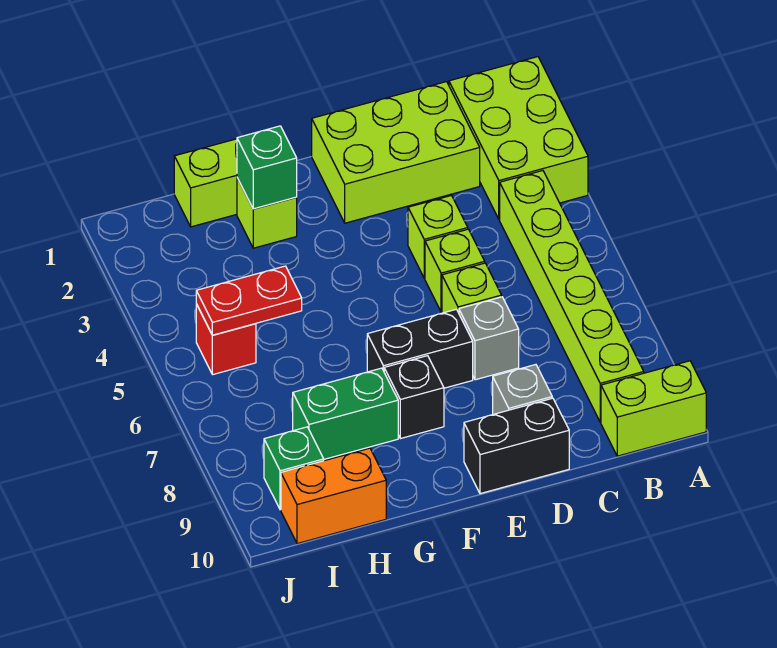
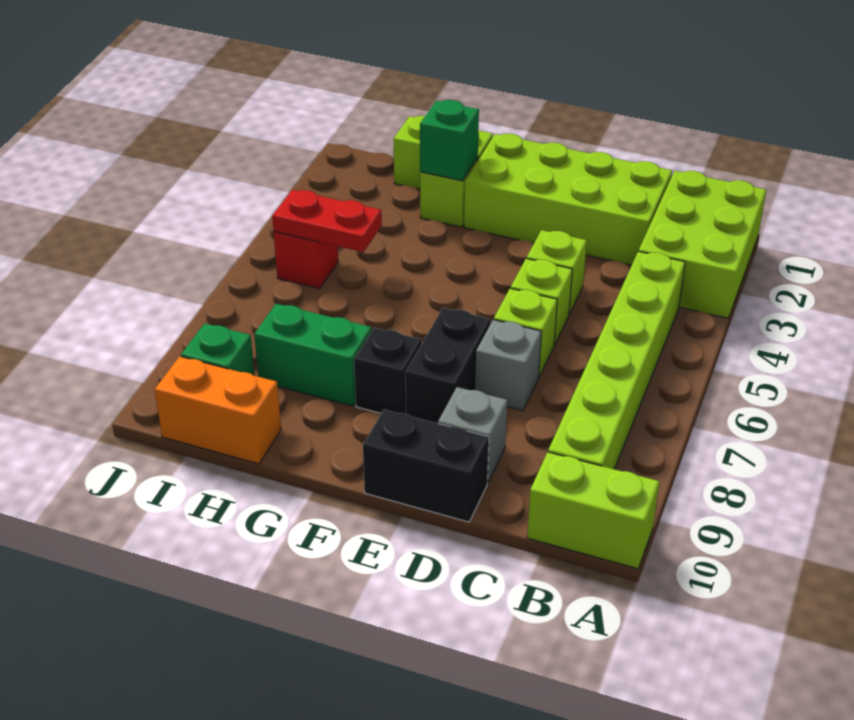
lime 2x3 brick [312,82,480,223] -> lime 2x4 brick [464,134,672,265]
black 1x2 brick [367,309,473,388] -> black 1x2 brick turned to [405,308,490,423]

